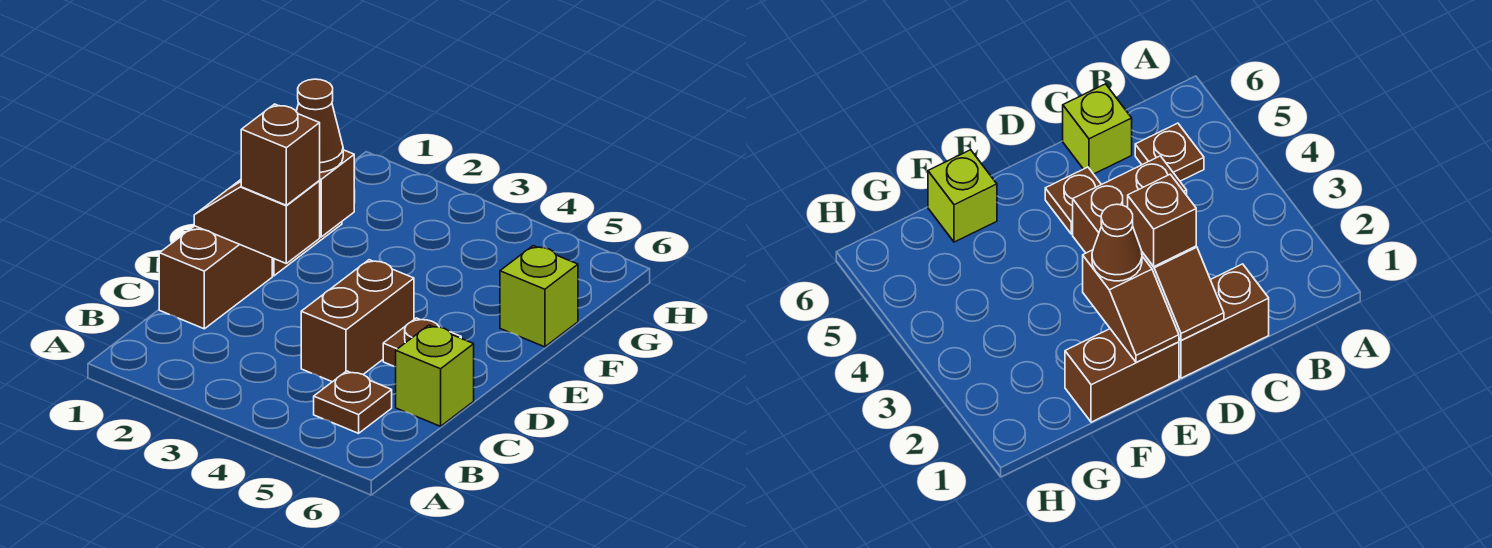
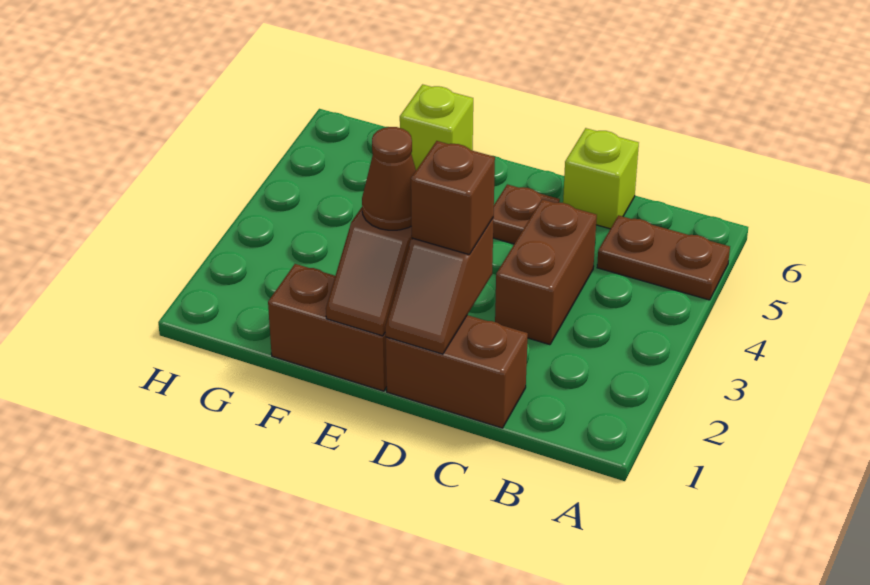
brown 1x1 plate [314,371,392,433] -> brown 1x2 plate [597,215,730,300]
brown 1x2 brick [301,260,414,382] -> brown 1x2 brick turned to [495,199,597,345]

